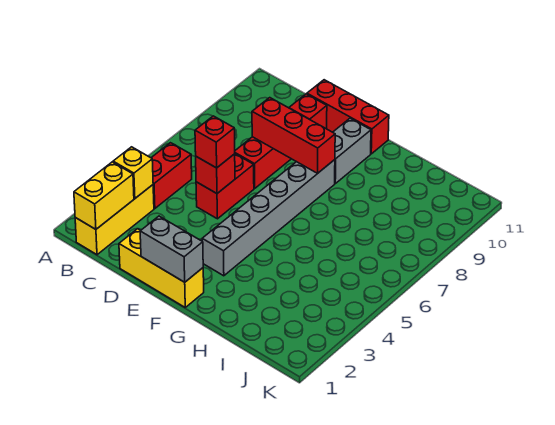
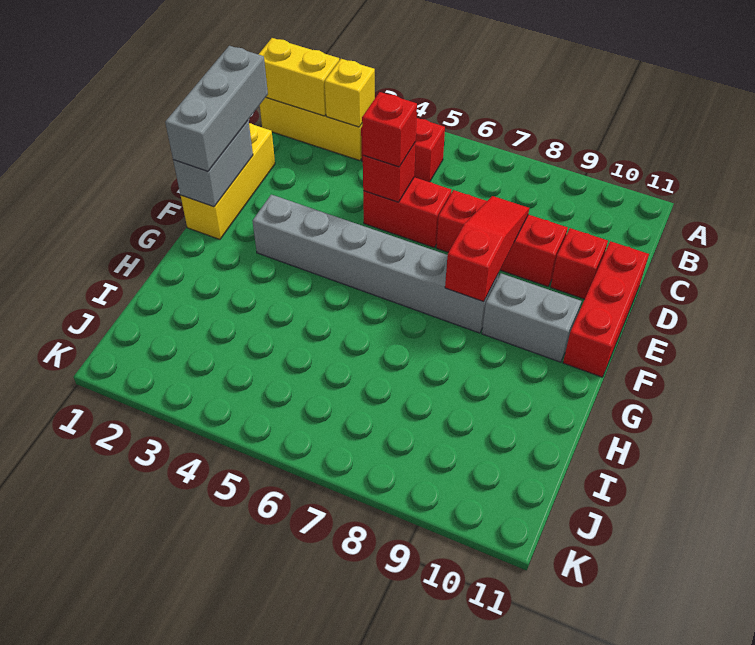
none -> grey 1x3 brick [165,46,268,171]
red 1x3 brick [252,98,335,174] -> red 1x3 slope [445,196,529,302]

